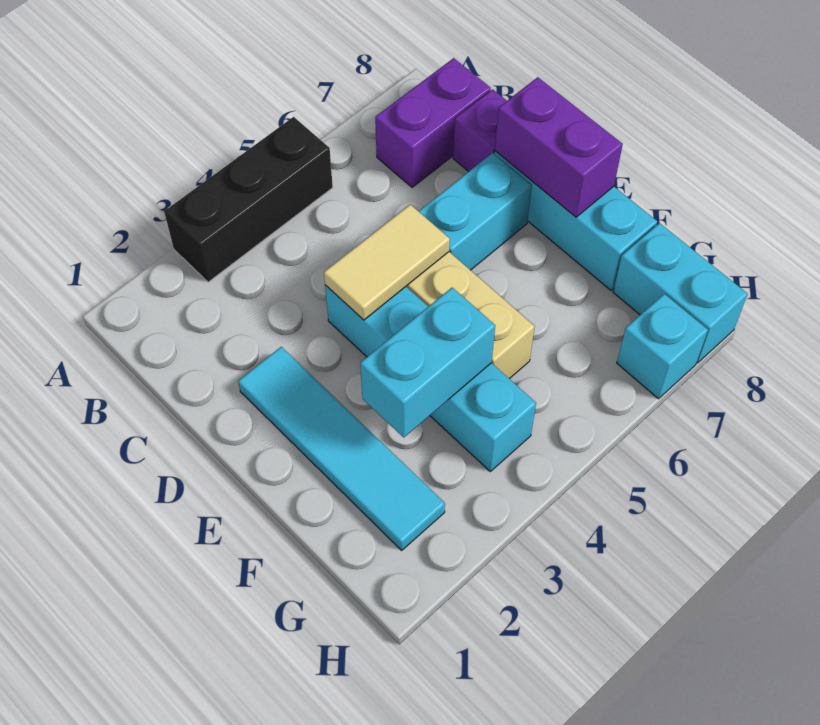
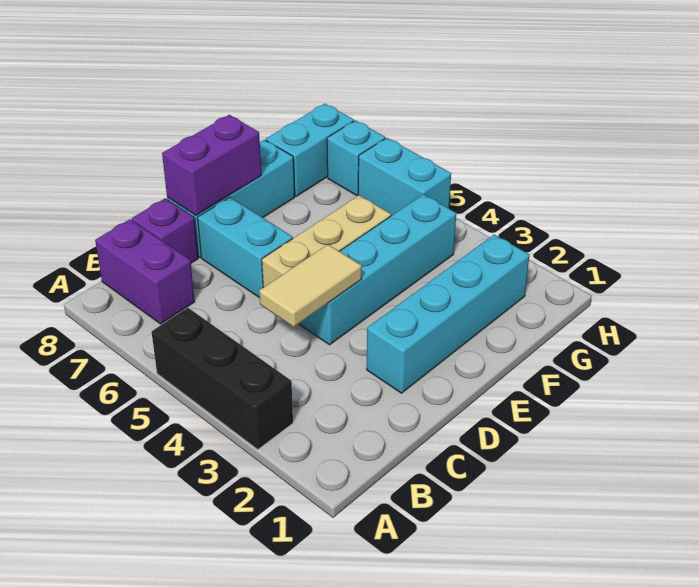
cyan 1x4 tile [238,347,445,550] -> cyan 1x4 brick [367,235,529,393]
tan 1x2 tile [324,205,450,320] -> tan 1x2 tile turned to [259,245,362,327]
cyan 1x2 brick [360,288,495,437] -> cyan 1x2 brick moved to [358,138,451,216]

